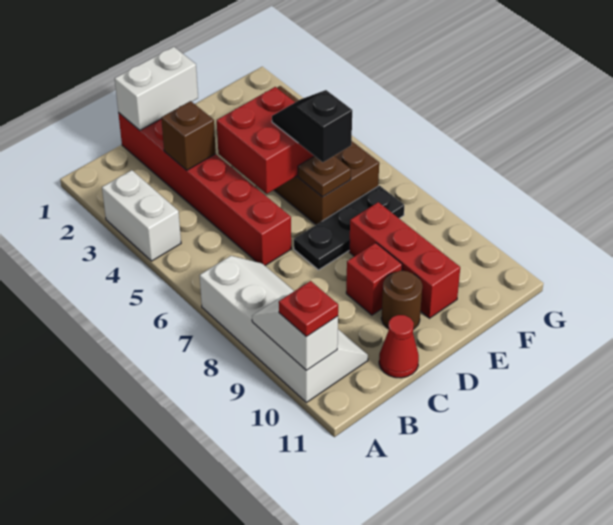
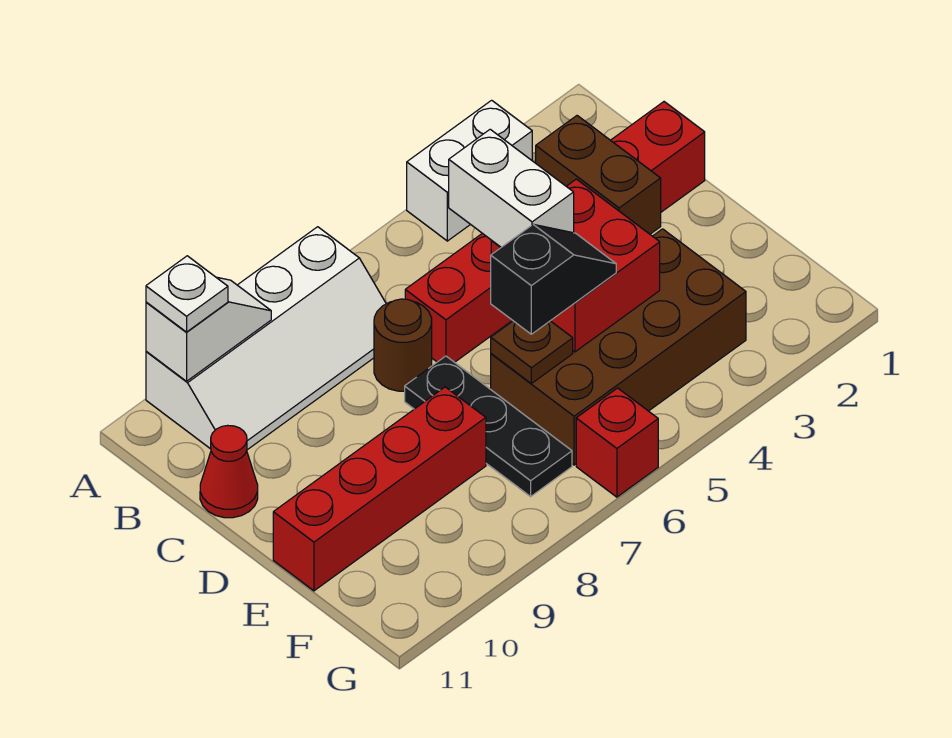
red 1x1 plate [279,281,338,336] -> white 1x1 plate [146,256,228,332]
white 1x2 brick [115,47,198,130] -> white 1x2 brick moved to [449,129,574,247]
brown 1x1 brick [161,101,216,170] -> brown 1x2 brick [536,116,661,234]
red 1x1 brick [346,243,402,315] -> red 1x1 brick moved to [576,388,658,497]
brown 1x1 round brick [381,271,422,329] -> brown 1x1 round brick moved to [374,299,432,391]
red 1x3 brick [349,202,460,318] -> red 1x4 brick [273,387,486,591]

